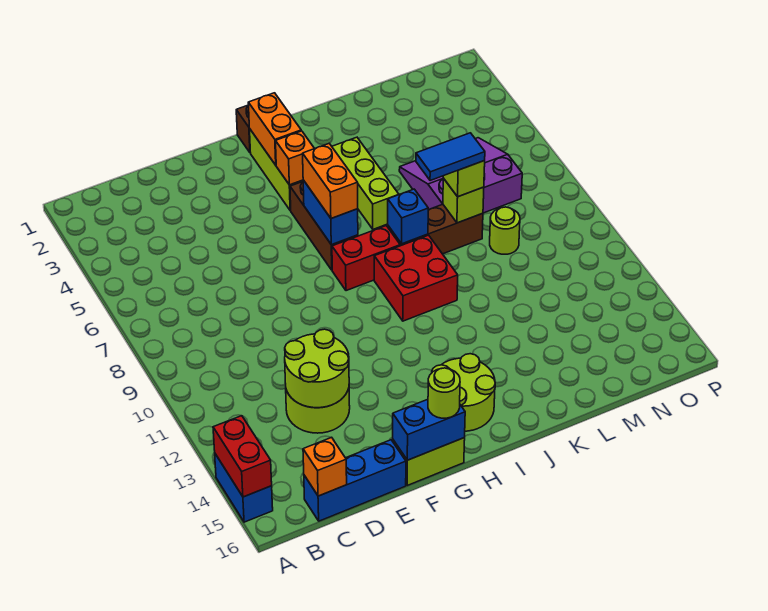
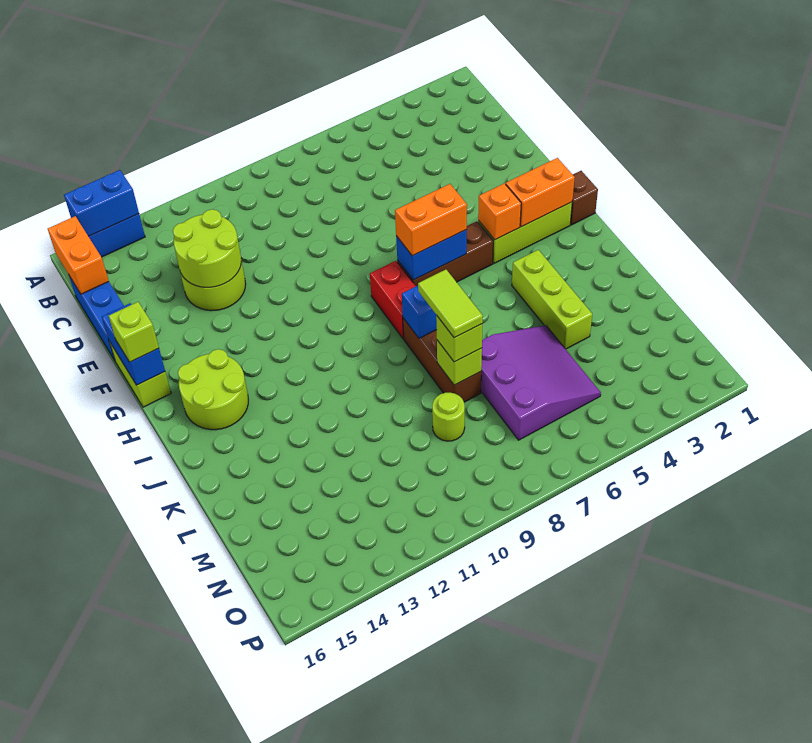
red 1x2 brick [213,416,272,497] -> blue 1x2 brick [64,170,139,236]
orange 1x1 brick [303,437,347,496] -> orange 1x2 brick [48,216,109,294]
lime 1x1 round brick [428,368,460,418] -> lime 1x1 brick [109,302,159,362]
red 2x2 brick [374,235,458,321] -> none
lime 1x3 brick [332,137,399,229] -> lime 1x3 brick turned to [512,250,592,349]
blue 1x2 tile [416,133,485,181] -> lime 1x2 tile [418,270,483,338]

